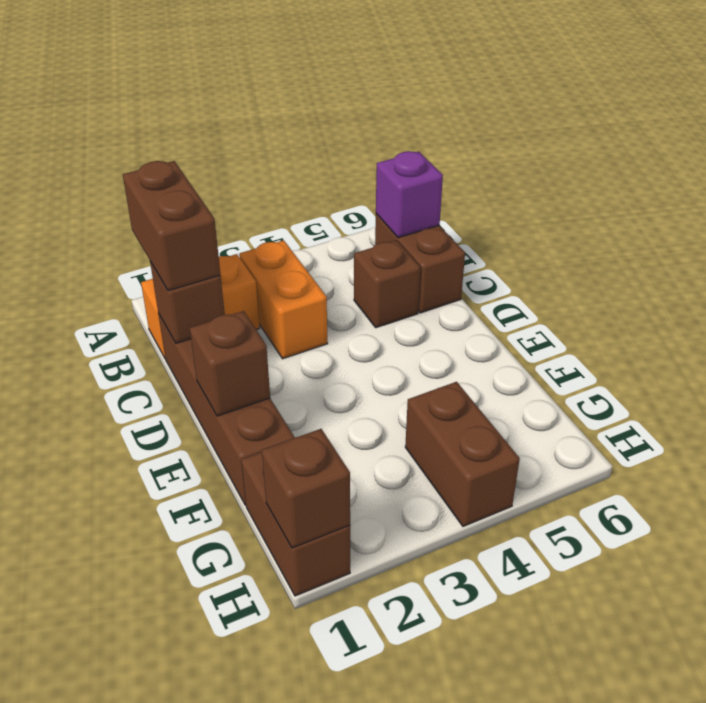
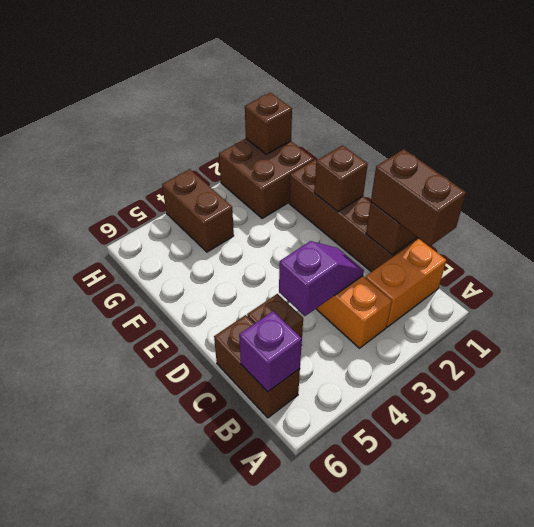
none -> purple 1x2 slope [279,241,364,316]
brown 1x2 brick [241,452,350,596] -> brown 2x2 brick [219,139,314,218]

